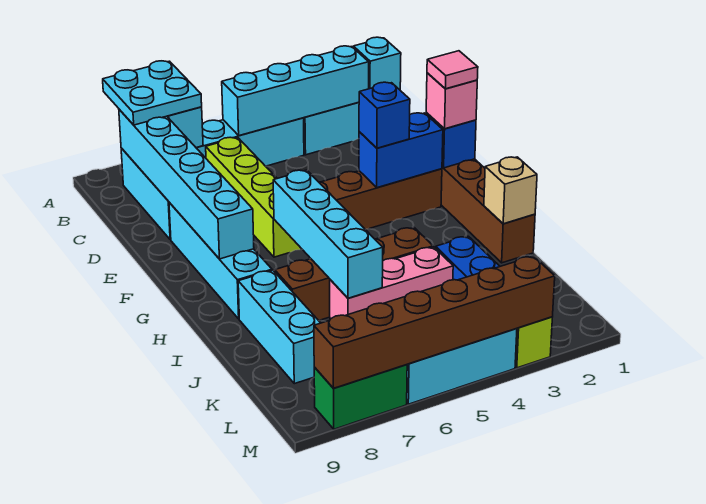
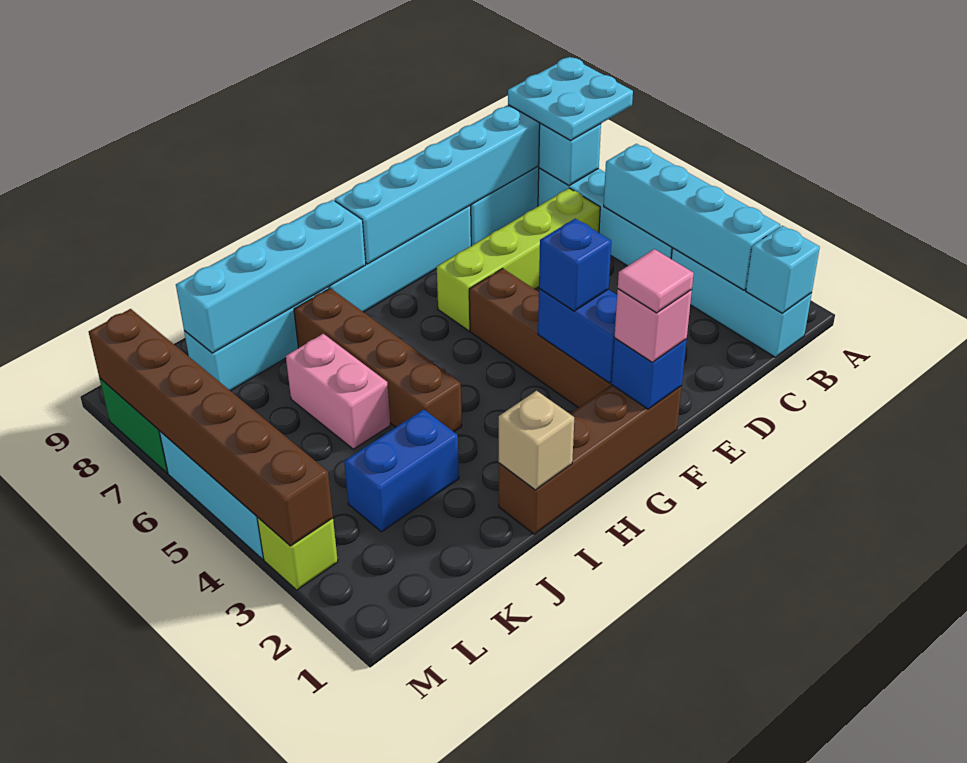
cyan 1x4 brick [273,170,383,298] -> cyan 1x4 brick moved to [176,200,366,353]
pink 1x3 brick [330,247,453,319] -> pink 1x2 brick [286,334,390,449]

